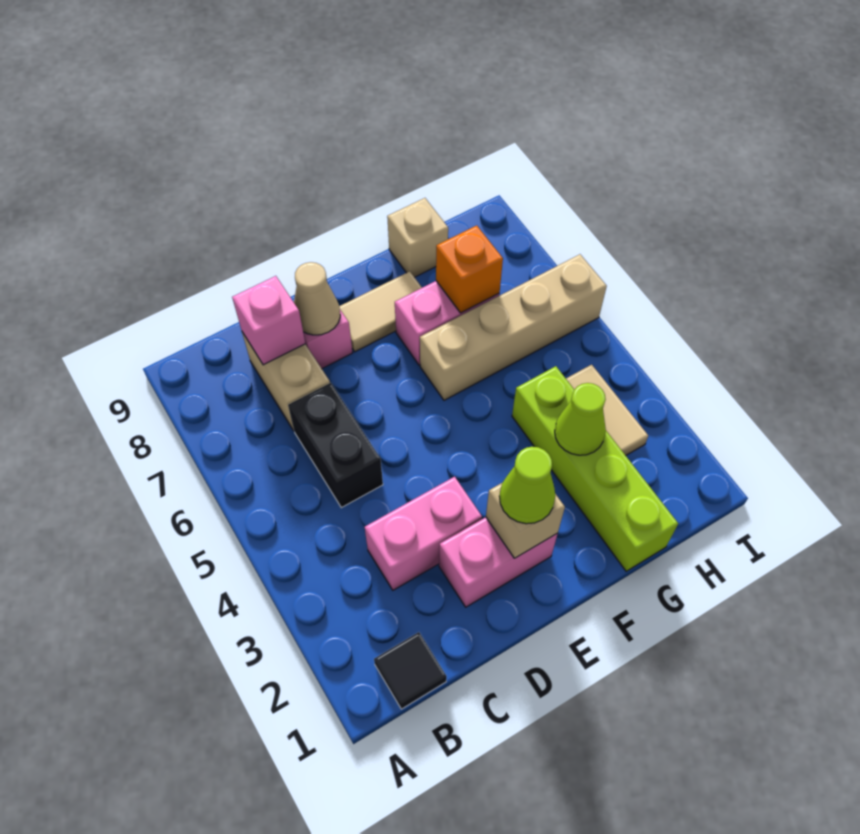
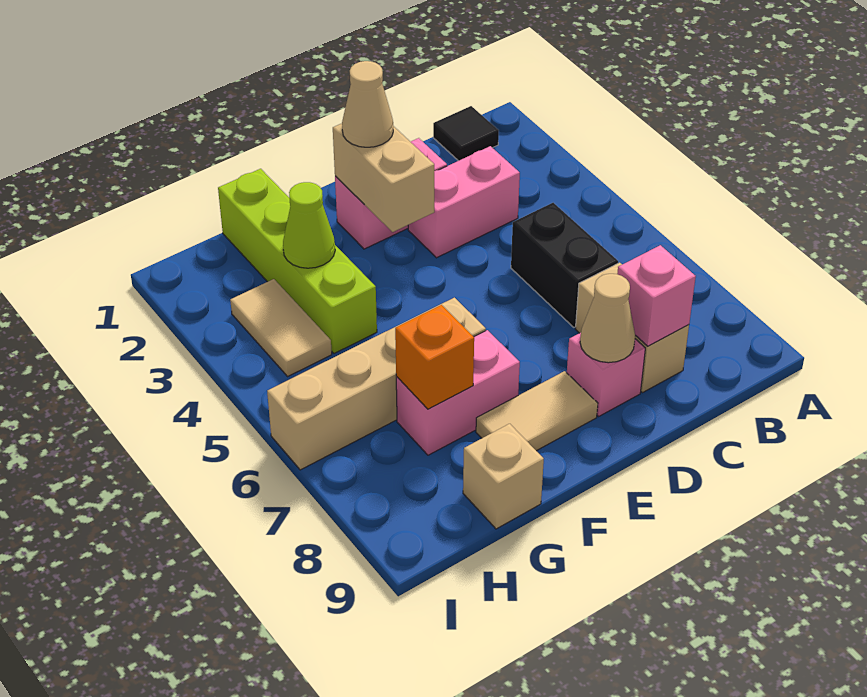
tan 1x1 brick [486,483,565,558] -> tan 1x2 brick [333,123,434,232]
lime 1x1 cone [499,447,555,524] -> tan 1x1 cone [342,61,393,147]

